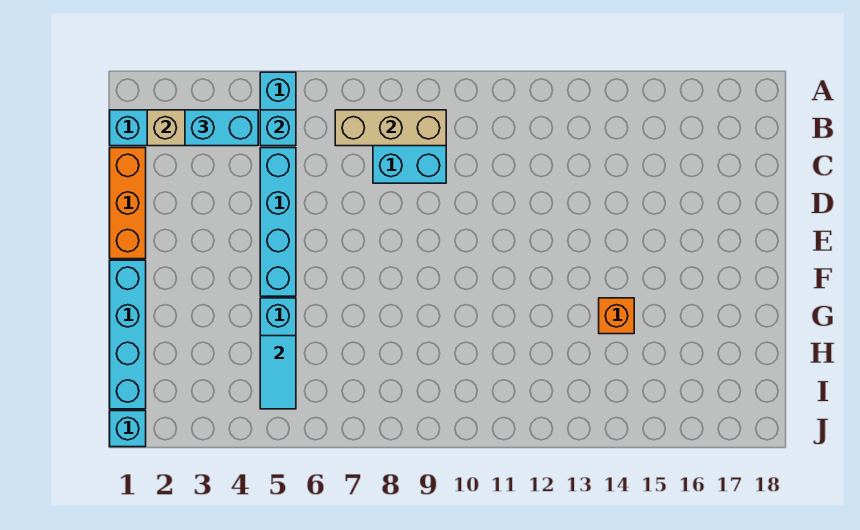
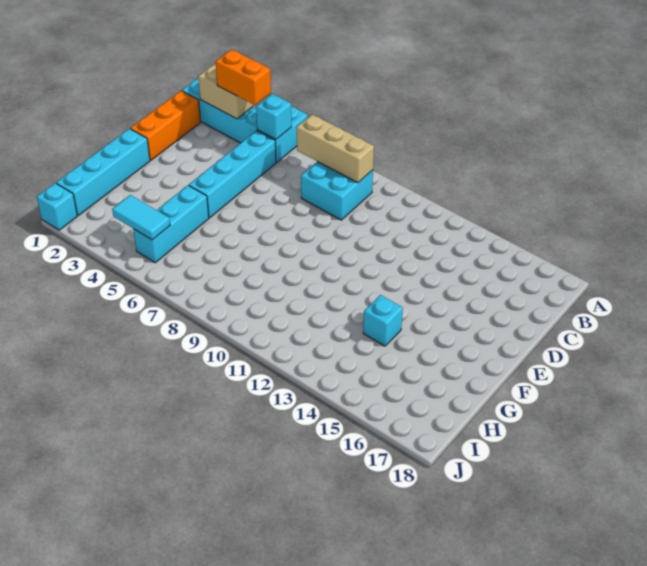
cyan 1x2 brick [185,110,258,146] -> orange 1x2 brick [215,49,271,105]
orange 1x1 brick [599,298,634,334] -> cyan 1x1 brick [363,295,403,346]
cyan 1x2 tile [260,336,296,409] -> cyan 1x2 tile turned to [112,195,170,240]

